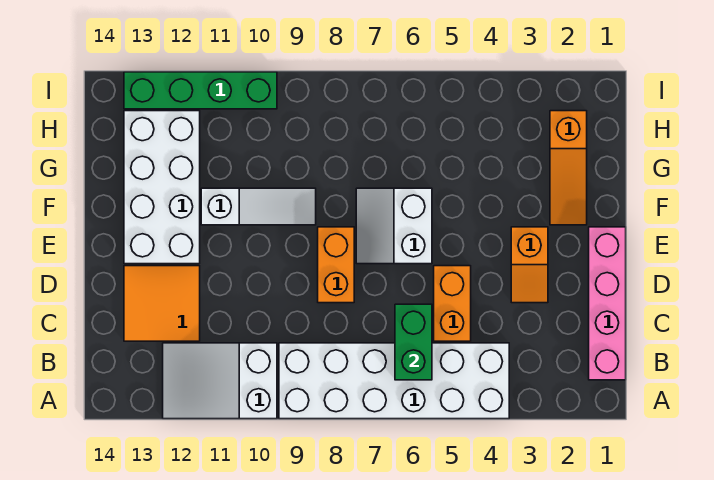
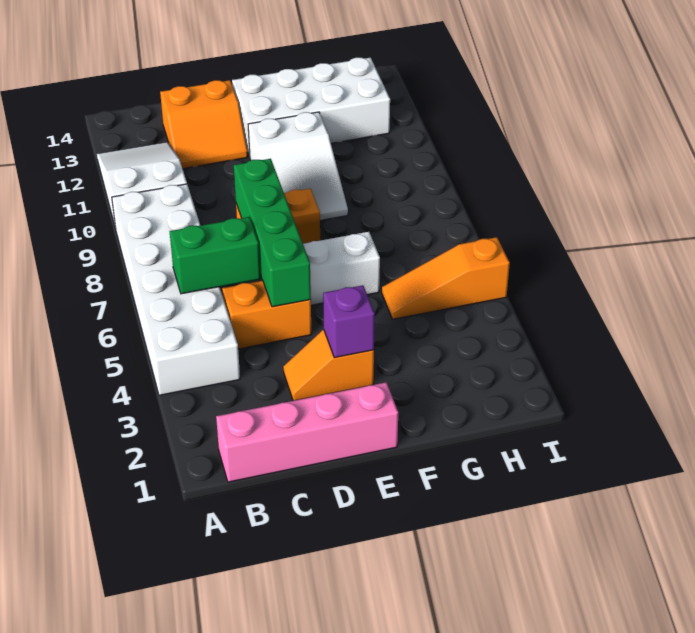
orange 2x2 tile [124,266,200,341] -> orange 2x2 slope [160,80,248,169]
none -> purple 1x1 brick [323,285,375,358]
orange 1x3 slope [550,111,587,225] -> orange 1x3 slope moved to [382,237,510,319]
white 1x3 slope [201,188,316,225] -> white 2x3 slope [248,112,348,220]
green 1x4 brick [124,72,277,109] -> green 1x4 brick moved to [234,159,311,307]

